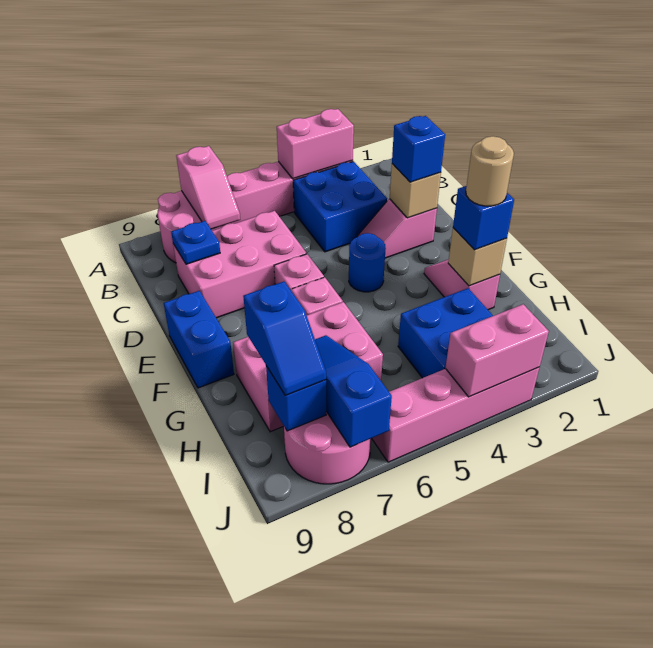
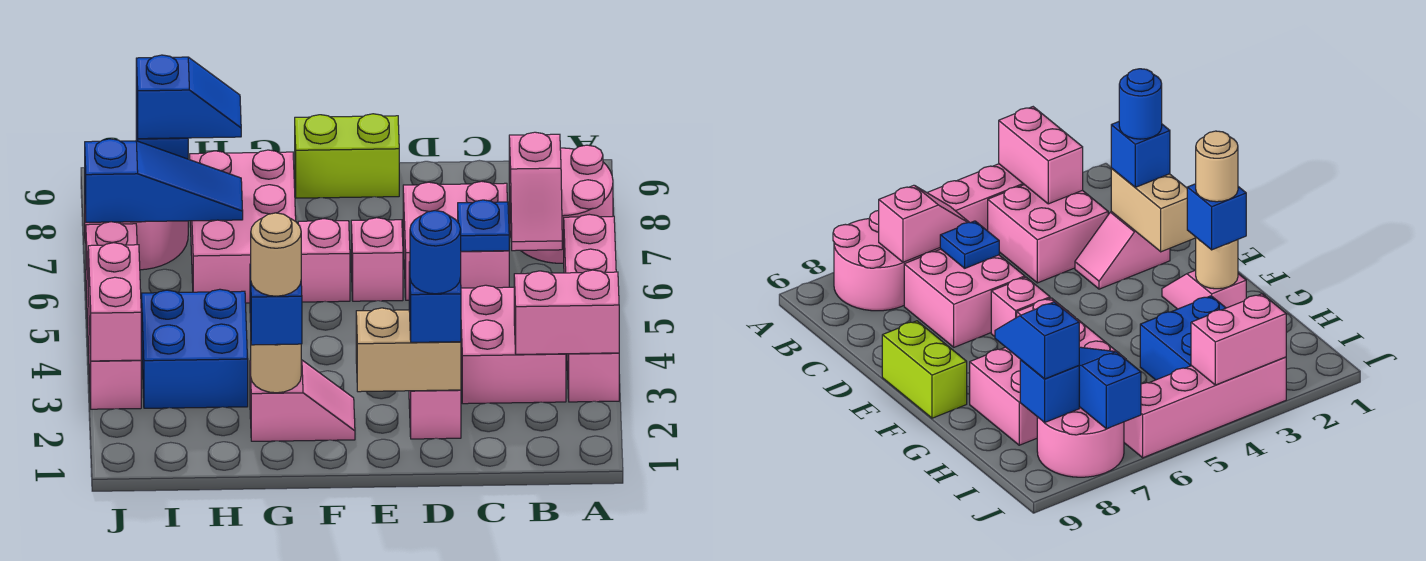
pink 1x2 brick [277,109,354,179] -> pink 1x2 brick turned to [514,270,619,354]
pink 1x2 slope [176,146,240,229] -> pink 1x2 slope turned to [509,132,562,251]
blue 2x2 brick [293,161,387,252] -> pink 2x2 brick [461,285,566,404]
pink 2x3 brick [173,211,306,318] -> pink 2x2 brick [403,181,509,300]
blue 1x1 plate [171,221,220,264] -> blue 1x1 plate moved to [458,200,509,251]
tan 1x1 brick [390,164,441,218] -> tan 1x2 brick [356,308,461,392]
blue 1x1 round brick [349,233,386,292] -> blue 1x1 round brick moved to [410,211,461,294]
blue 1x2 brick [164,291,234,388] -> lime 1x2 brick [295,114,399,198]
tan 1x1 brick [448,228,507,286] -> tan 1x1 round brick [251,344,301,393]
blue 1x2 slope [243,282,326,396] -> blue 1x2 slope turned to [136,55,241,139]

